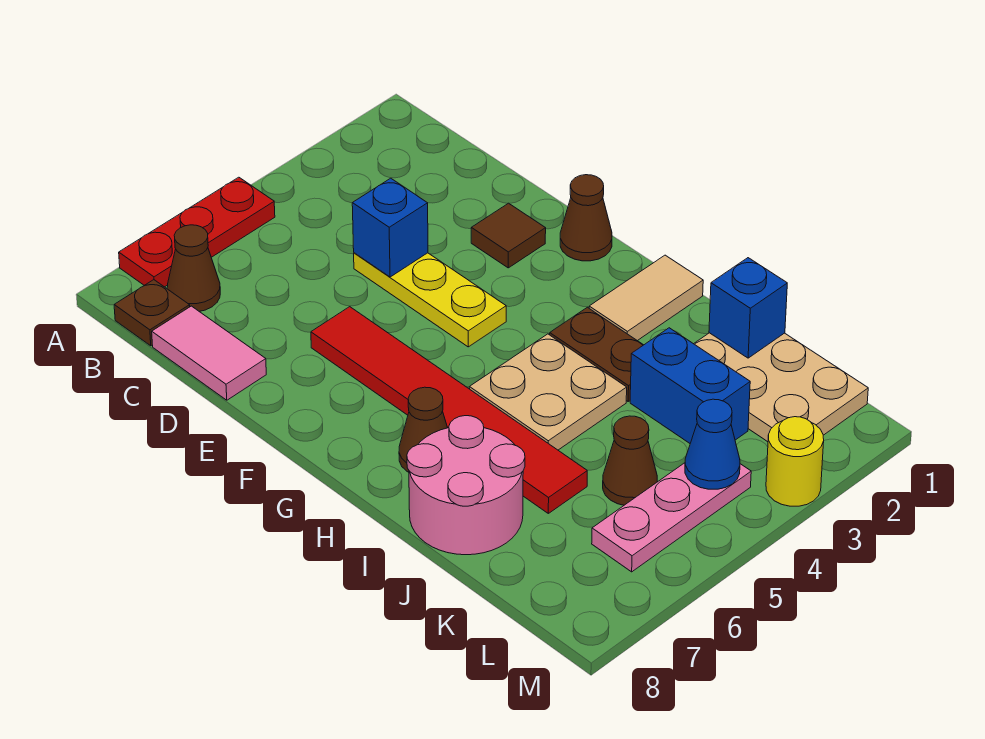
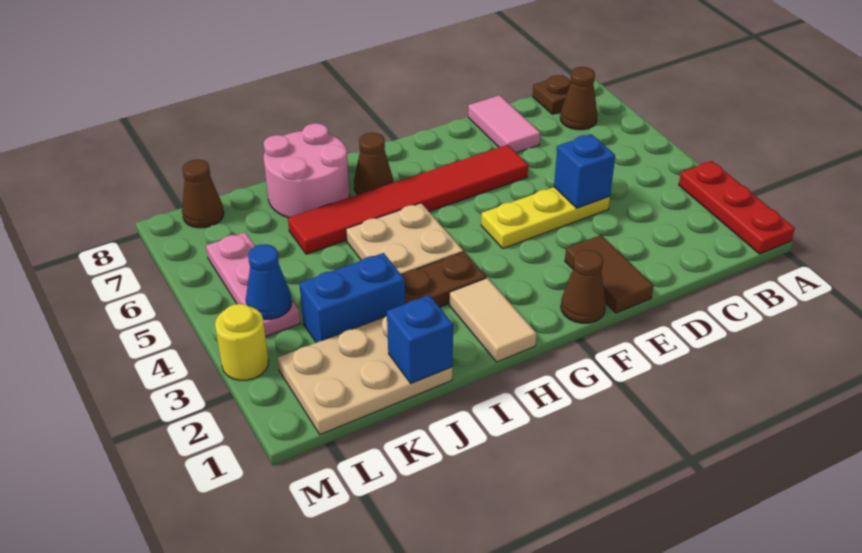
red 1x3 plate [119,177,275,287] -> red 1x3 plate moved to [679,161,795,254]
pink 1x2 tile [152,306,266,400] -> pink 1x2 tile turned to [468,95,540,153]
brown 1x1 tile [471,203,546,268] -> brown 1x2 tile [565,235,653,313]
brown 1x1 cone [603,416,657,505] -> brown 1x1 cone moved to [182,159,224,228]

